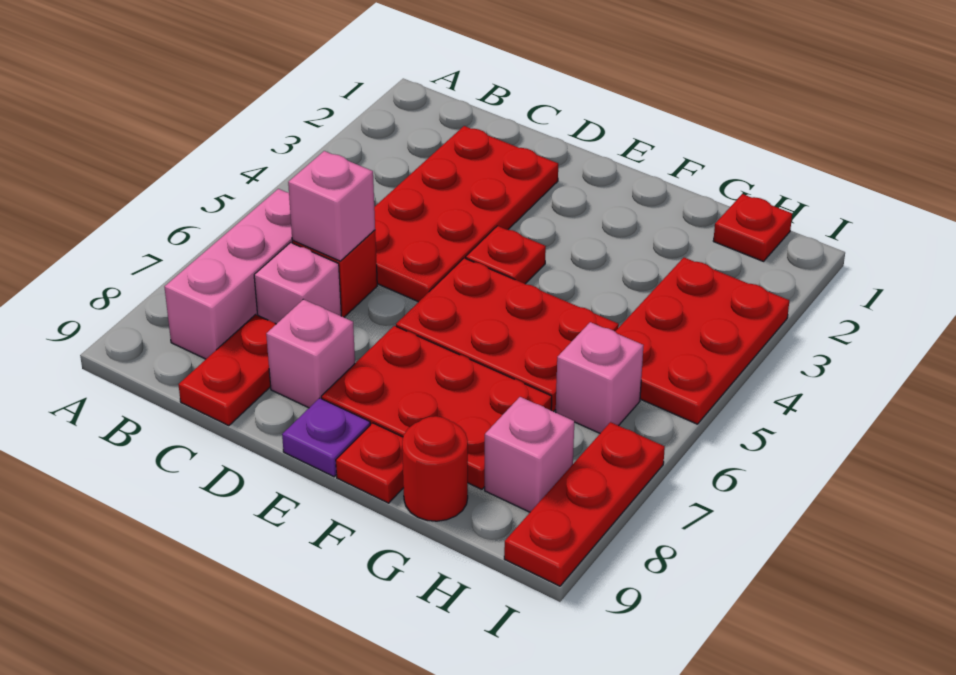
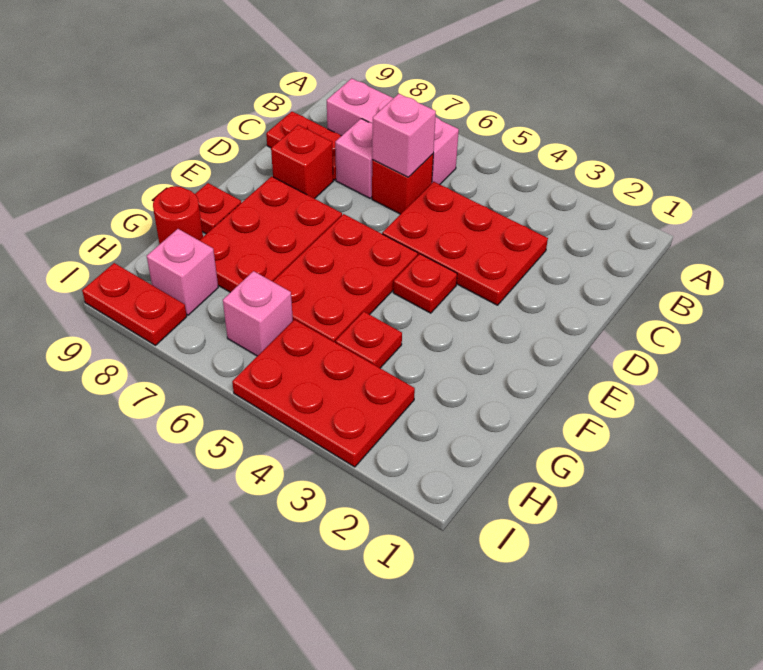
red 2x4 plate [374,126,558,302] -> red 2x3 plate [382,182,548,305]
pink 1x1 brick [266,299,355,408] -> red 1x1 brick [271,125,333,199]
purple 1x1 plate [282,398,370,477] -> none
red 1x1 plate [713,194,792,261] -> red 1x1 plate moved to [336,312,402,368]
red 1x3 plate [504,422,665,586] -> red 1x2 plate [82,263,187,345]

